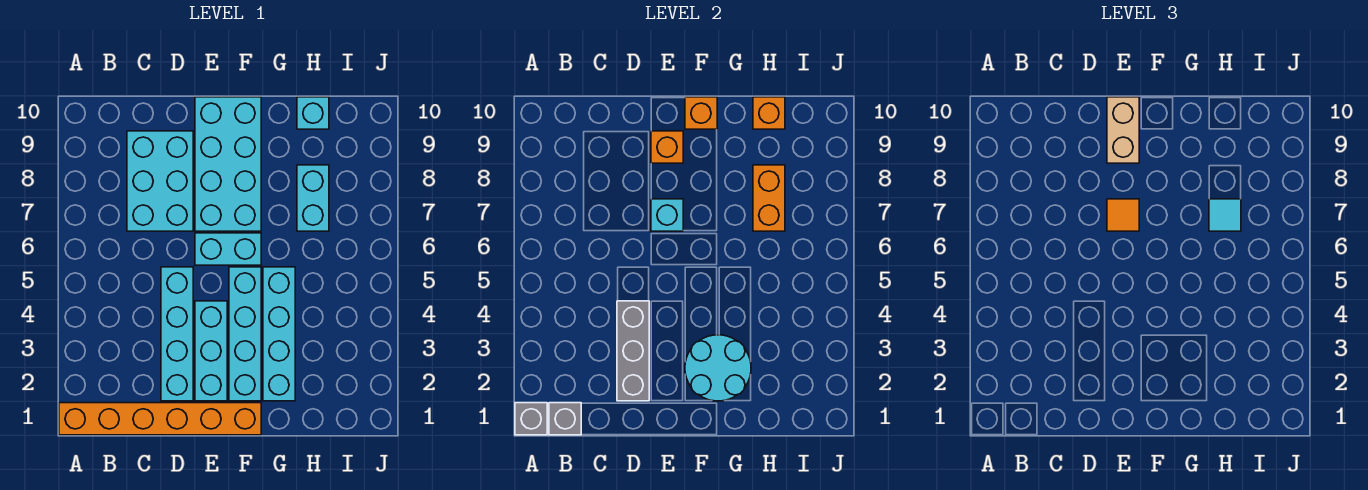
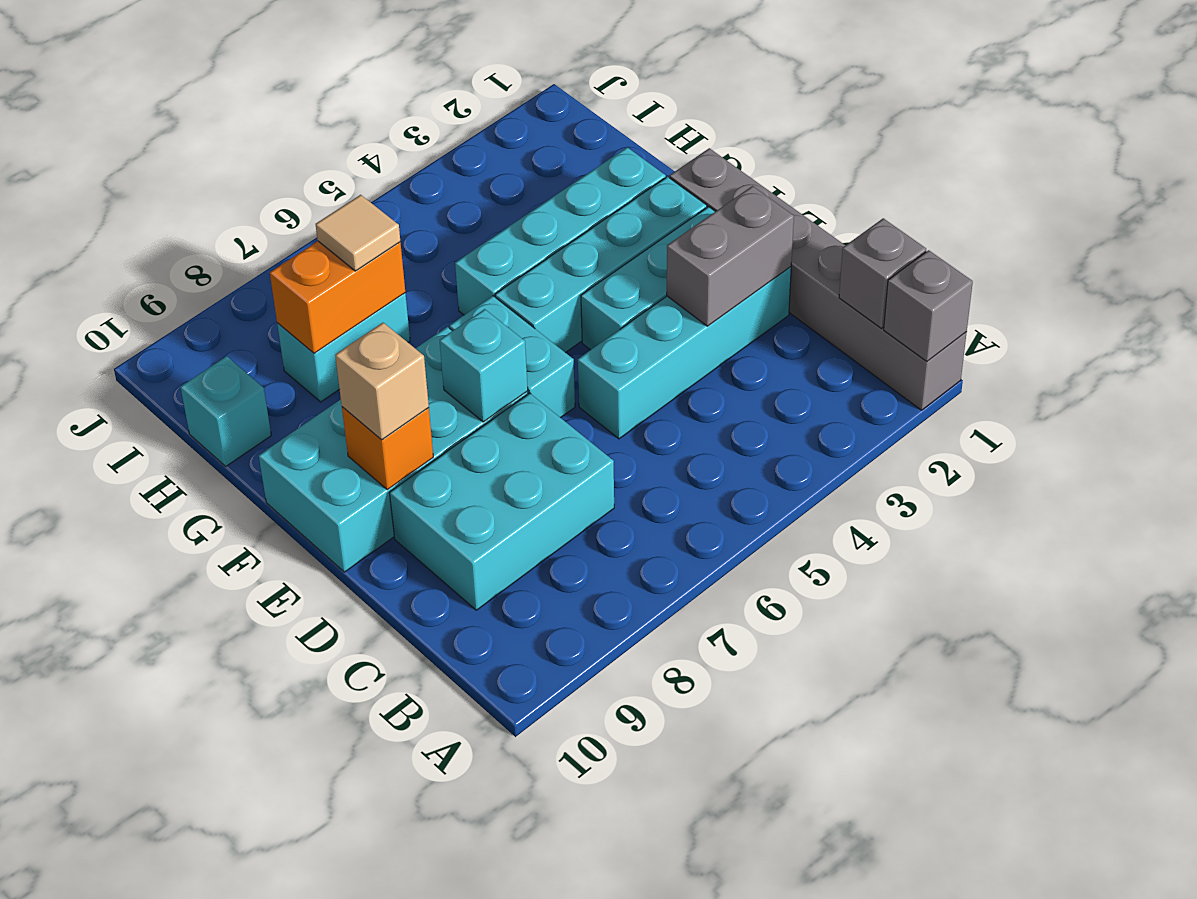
orange 1x6 brick [59,403,261,435] -> grey 1x6 brick [670,148,967,410]
grey 1x3 brick [617,301,649,401] -> grey 1x2 brick [667,186,794,326]
orange 1x1 tile [1107,199,1139,231] -> none
tan 1x2 brick [1107,97,1139,163] -> tan 1x1 brick [335,323,429,440]
cyan 2x2 round brick [685,335,751,401] -> none
orange 1x1 brick [685,97,717,129] -> none
cyan 1x1 tile [1209,199,1241,231] -> tan 1x1 tile [316,195,400,271]
orange 1x1 brick [753,97,785,129] -> none

